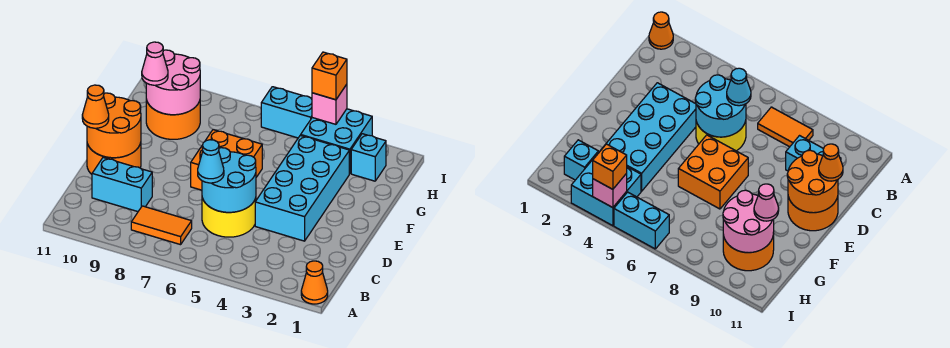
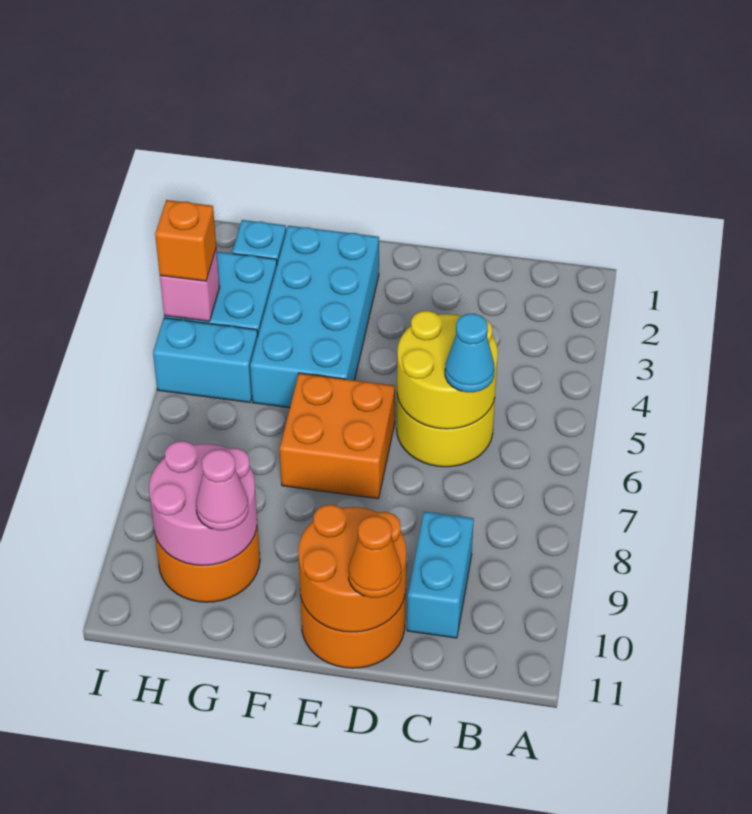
orange 1x1 cone [301,261,328,304] -> none
orange 1x2 tile [131,206,192,245] -> none
cyan 2x2 round brick [202,148,256,212] -> yellow 2x2 round brick [397,311,498,429]
cyan 2x4 brick [255,135,349,241] -> cyan 2x4 brick turned to [250,226,379,408]
cyan 1x2 brick [261,87,312,138] -> cyan 1x2 brick turned to [153,318,258,402]

